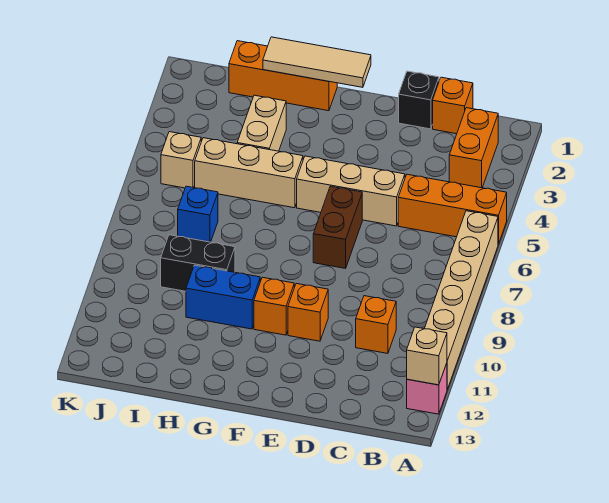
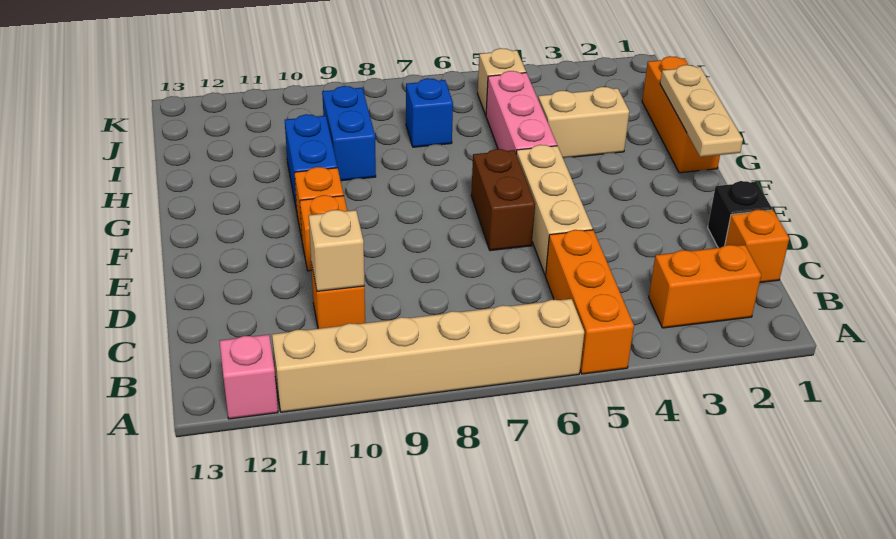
tan 1x1 brick [407,327,447,385] -> tan 1x1 brick moved to [309,210,364,291]
brown 1x2 brick [313,186,362,268] -> brown 1x2 brick turned to [471,149,535,251]
tan 1x3 tile [263,37,371,87] -> tan 1x3 plate [660,65,743,157]
tan 1x3 brick [195,138,303,208] -> pink 1x3 brick [486,71,557,152]
black 1x2 brick [161,235,235,291] -> blue 1x2 brick [322,86,376,181]

